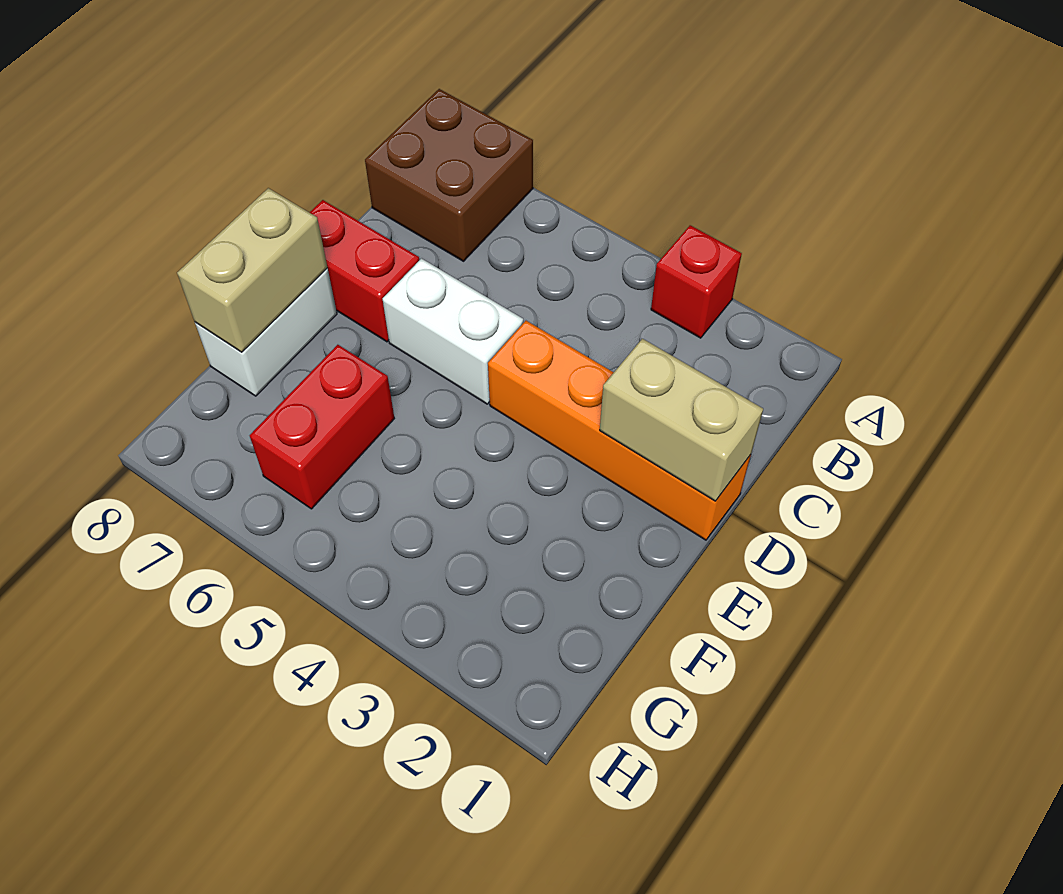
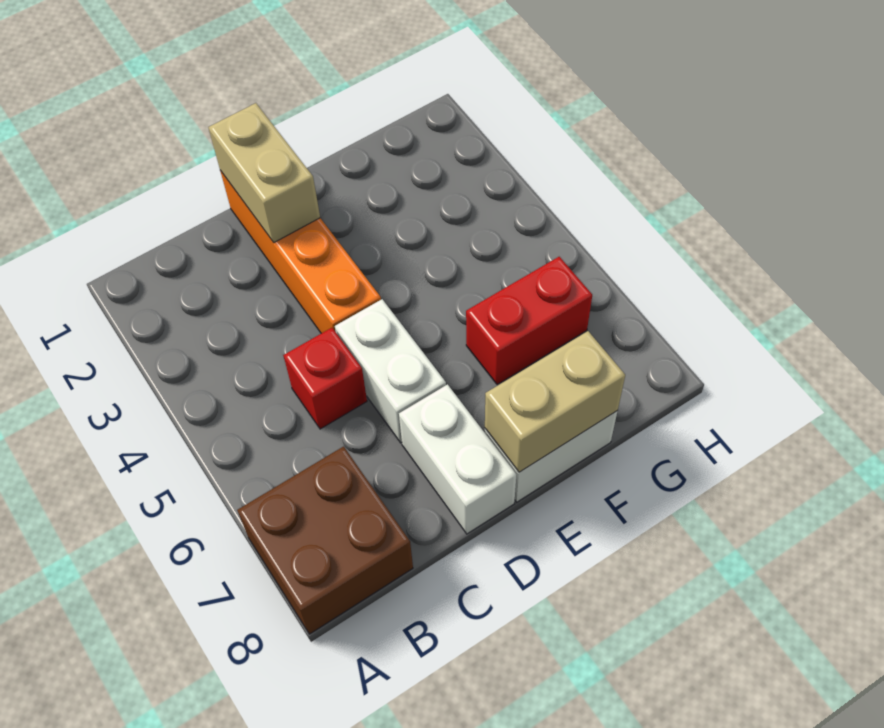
red 1x1 brick [651,225,742,338] -> red 1x1 brick moved to [284,328,367,429]
red 1x2 brick [309,200,419,342] -> white 1x2 brick [399,384,516,534]

